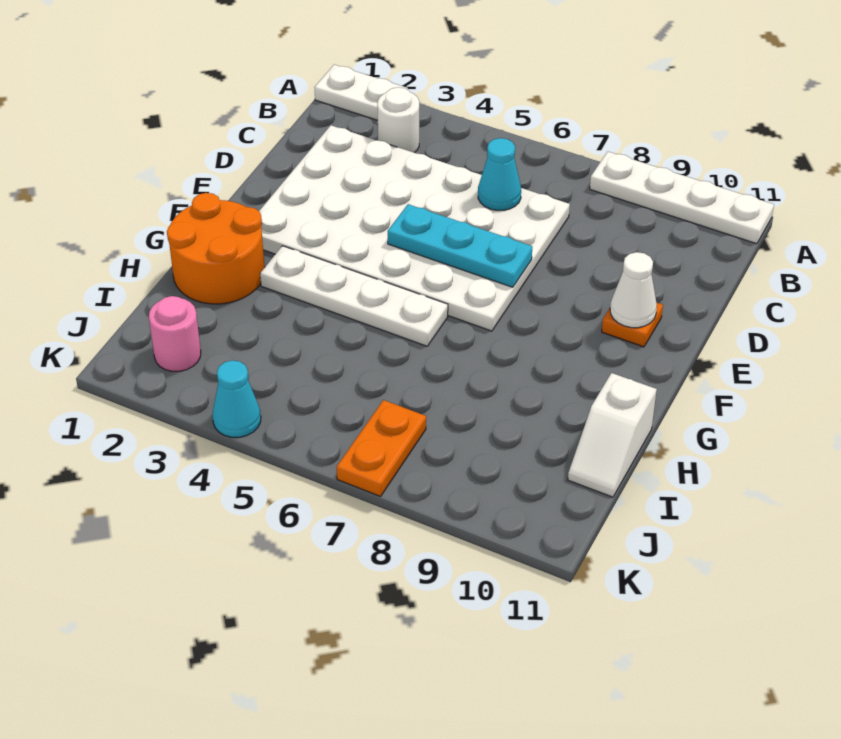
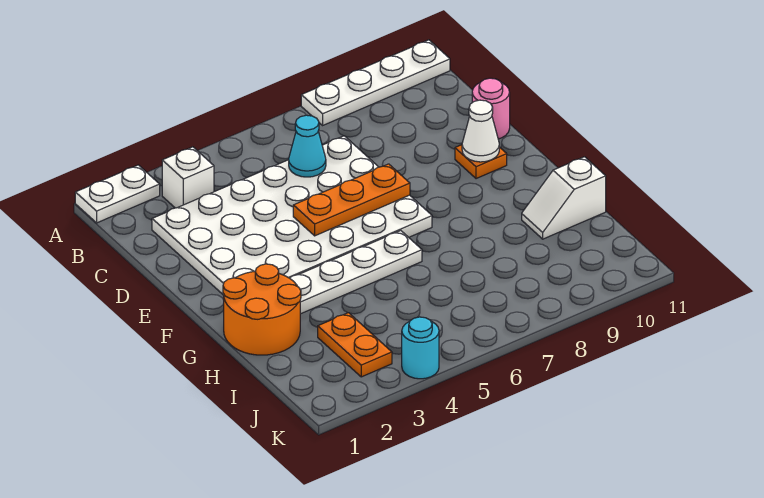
white 1x1 round brick [377,87,419,153] -> white 1x1 brick [162,147,214,208]
cyan 1x3 plate [388,204,532,287] -> orange 1x3 plate [293,164,410,236]
white 1x2 slope [568,373,657,497] -> white 1x2 slope turned to [522,157,606,239]
pink 1x1 round brick [149,296,201,371] -> pink 1x1 round brick moved to [472,78,510,139]
orange 1x2 plate [337,400,426,496] -> orange 1x2 plate moved to [318,313,392,377]
cyan 1x1 cone [213,360,261,437] -> cyan 1x1 round brick [402,317,439,379]

